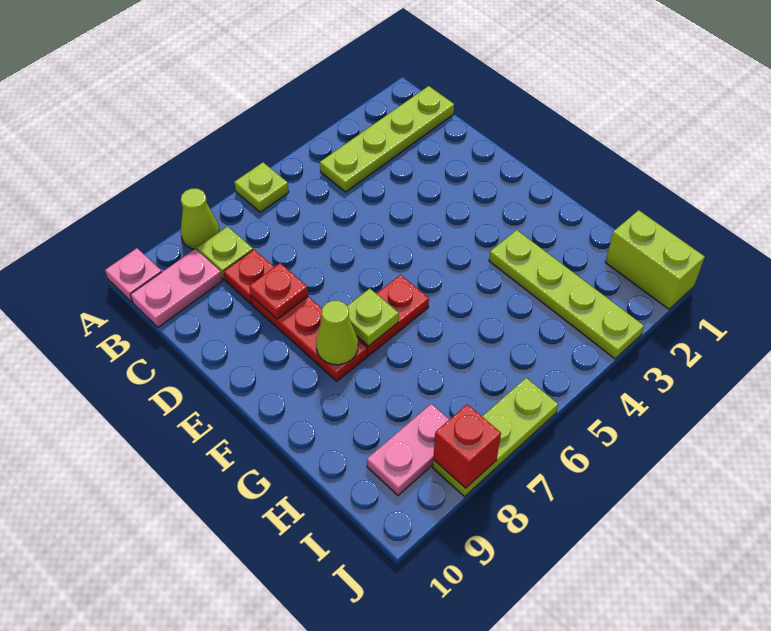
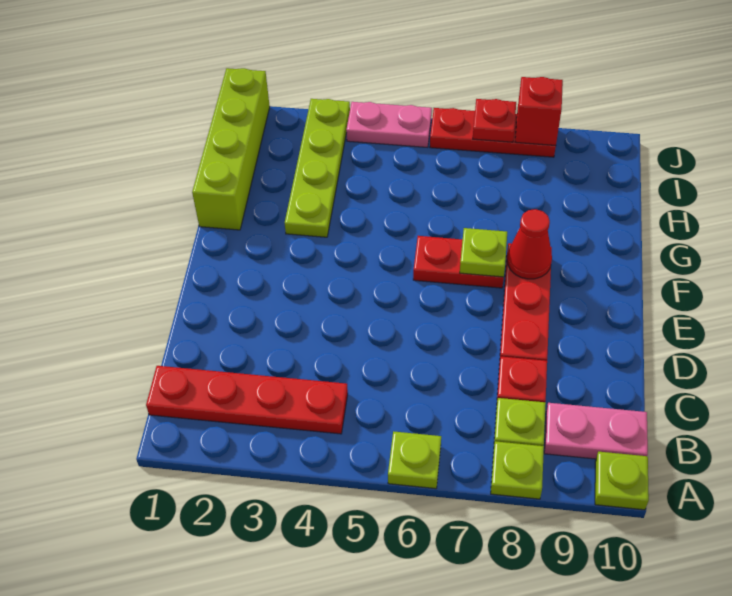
lime 1x1 cone [181,189,220,250] -> lime 1x1 plate [491,441,544,499]
pink 1x1 plate [105,248,162,302] -> lime 1x1 plate [595,452,649,510]
lime 1x4 plate [320,86,454,192] -> red 1x4 plate [146,366,348,434]
red 1x1 plate [249,263,308,319] -> red 1x1 plate moved to [473,99,516,142]
lime 1x1 cone [316,301,358,365] -> red 1x1 cone [507,209,552,279]
lime 1x2 brick [605,210,705,309] -> lime 1x4 brick [192,68,270,230]
pink 1x2 plate [367,404,449,495] -> pink 1x2 plate moved to [346,102,432,147]
lime 1x3 plate [433,378,558,496] -> red 1x3 plate [430,108,556,157]

